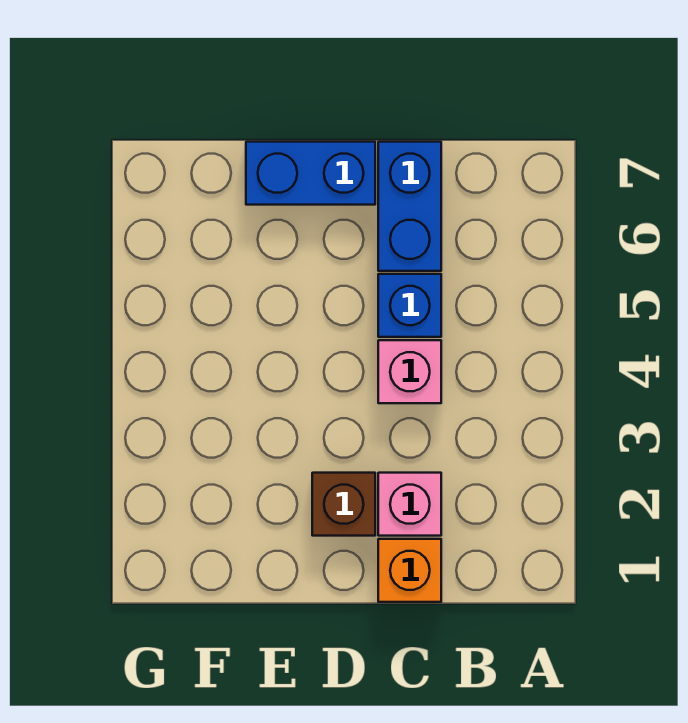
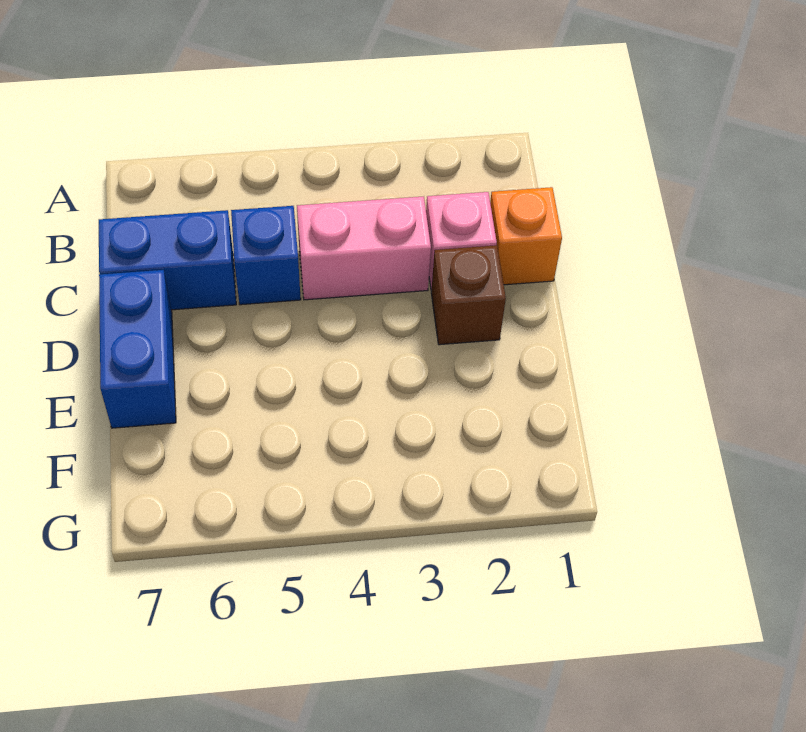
pink 1x1 brick [378,340,441,403] -> pink 1x2 brick [297,196,431,300]

